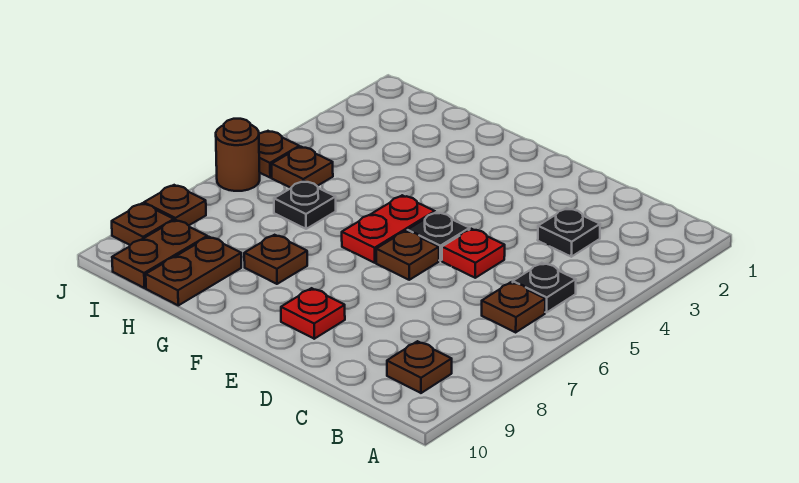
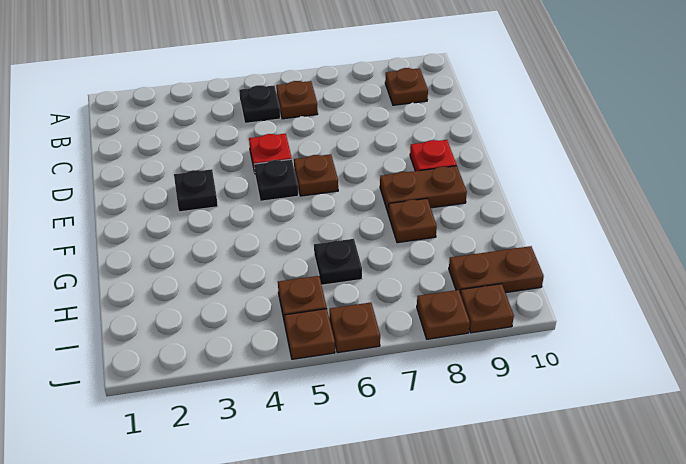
black 1x1 plate [538,208,600,257] -> black 1x1 plate moved to [174,169,218,212]
red 1x2 plate [342,195,435,263] -> none
brown 1x2 plate [146,237,241,305] -> brown 1x2 plate moved to [380,166,467,213]
brown 1x1 round brick [216,119,260,191] -> brown 1x1 plate [329,303,380,353]

